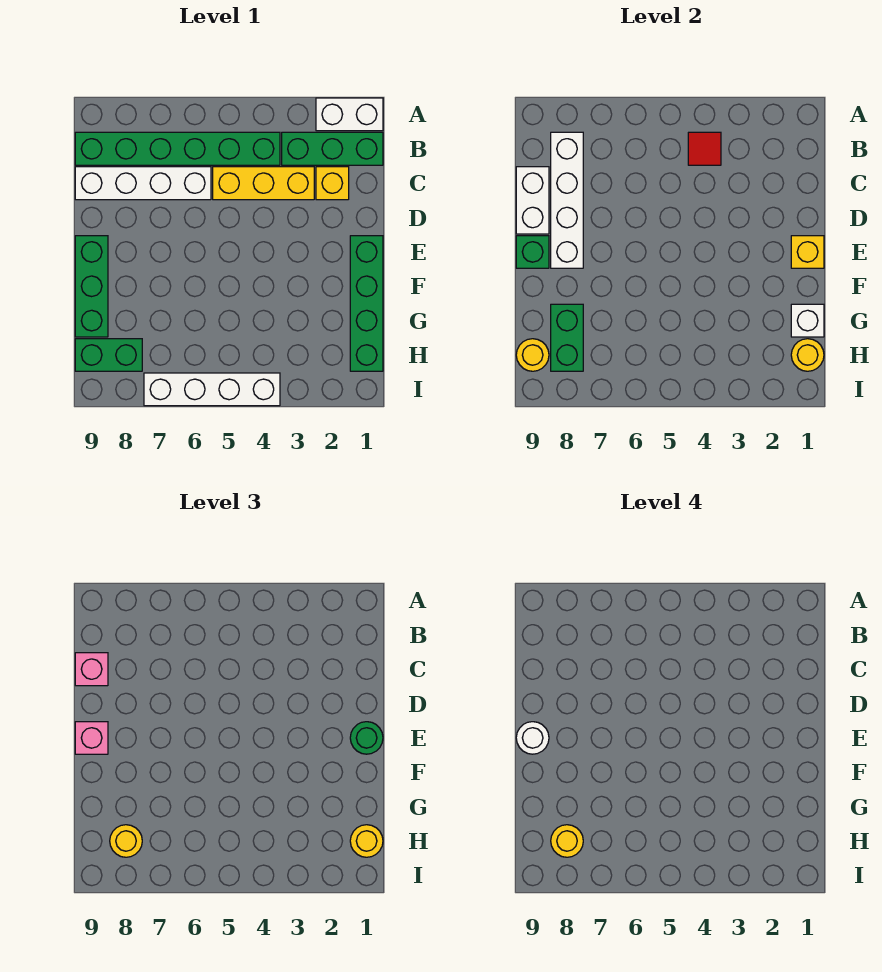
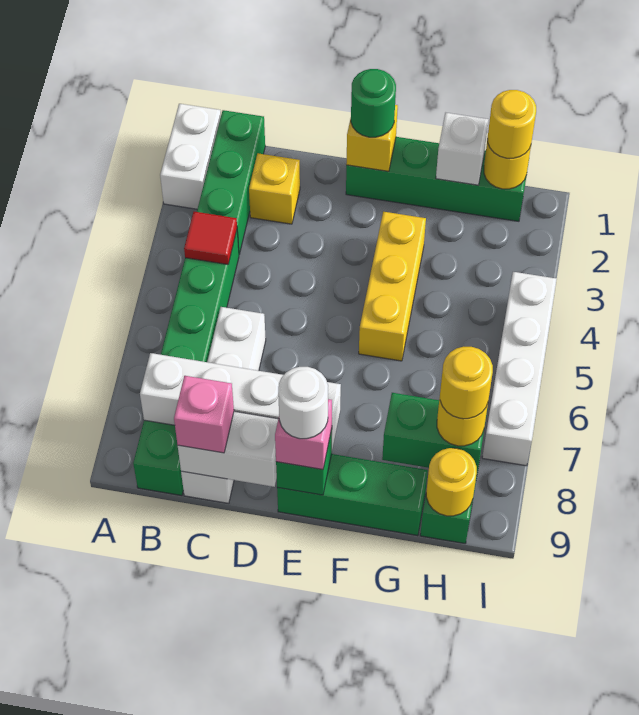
yellow 1x3 brick [213,167,314,200] -> yellow 1x3 brick moved to [359,212,426,361]

